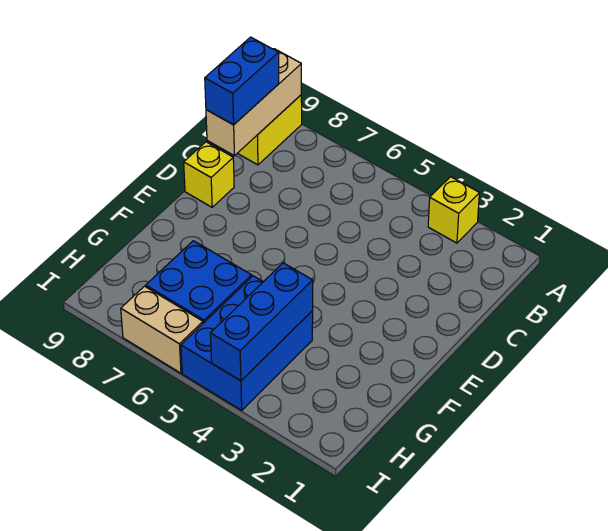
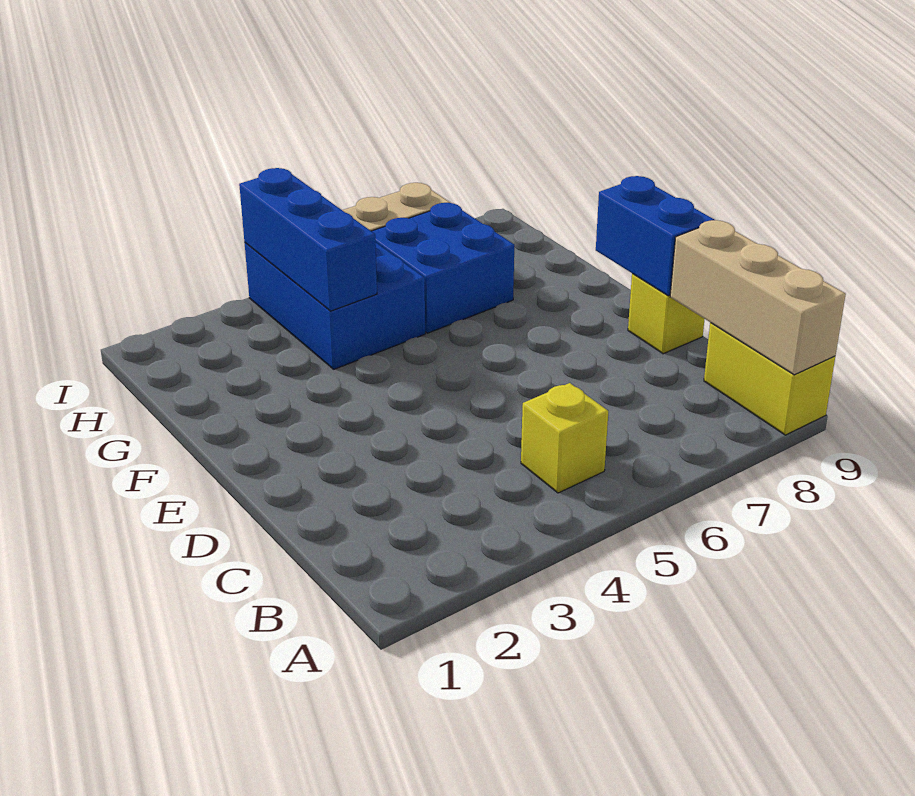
yellow 1x1 brick [428,177,479,243] -> yellow 1x1 brick moved to [521,383,608,493]
blue 1x2 brick [205,37,279,125] -> blue 1x2 brick moved to [596,176,714,296]

